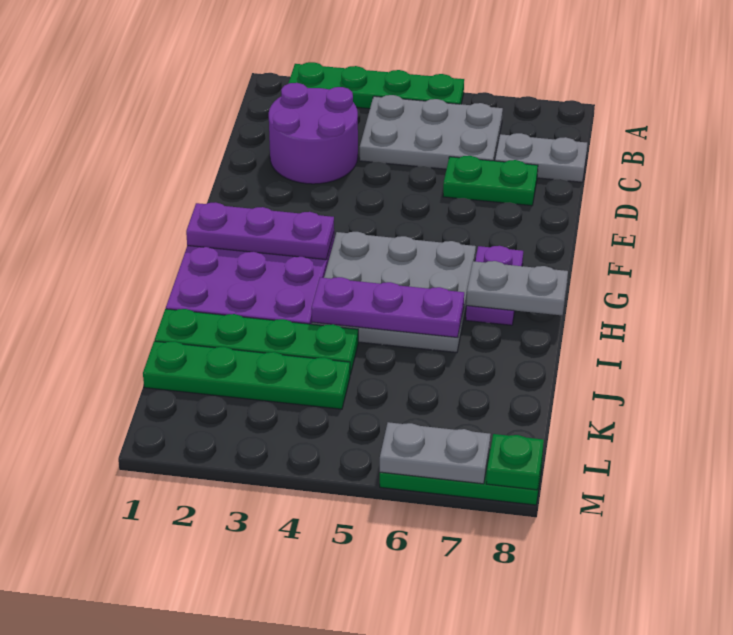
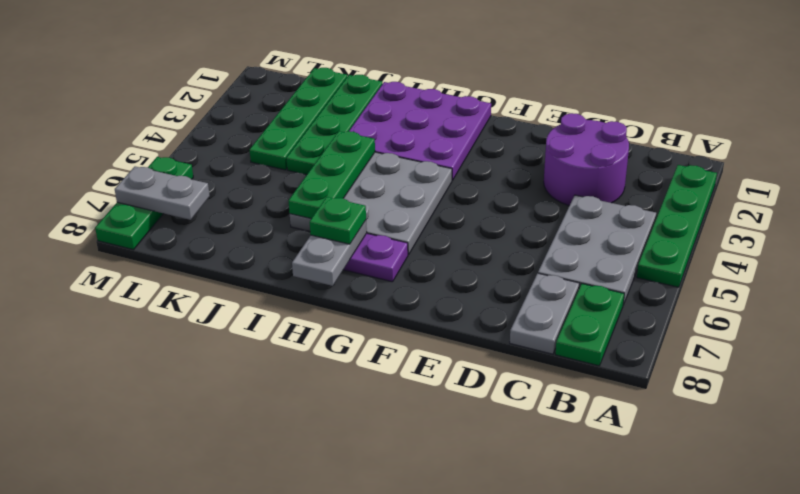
green 1x2 plate [443,156,538,206] -> green 1x2 plate moved to [555,284,624,366]
purple 1x3 plate [186,202,334,260] -> none
purple 1x3 plate [311,277,464,337] -> green 1x3 plate [288,131,375,219]
grey 1x2 plate [380,422,490,484] -> grey 1x2 plate turned to [115,167,210,220]
green 1x1 plate [486,434,544,490] -> green 1x1 plate moved to [310,197,366,244]

